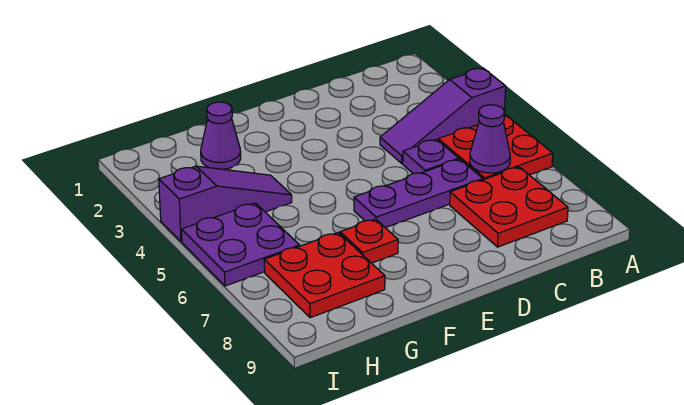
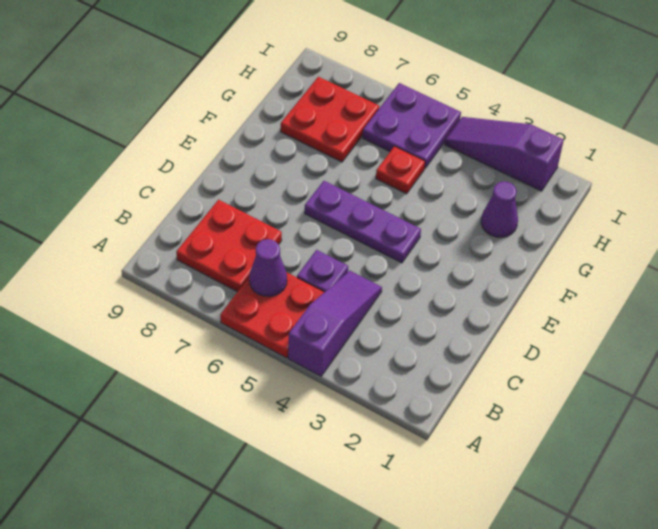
purple 1x3 plate [354,159,483,228] -> purple 1x3 plate turned to [305,181,421,263]
red 1x1 plate [340,219,398,263] -> red 1x1 plate moved to [376,146,425,194]
purple 1x3 slope [159,166,292,242] -> purple 1x3 slope turned to [445,117,564,191]

